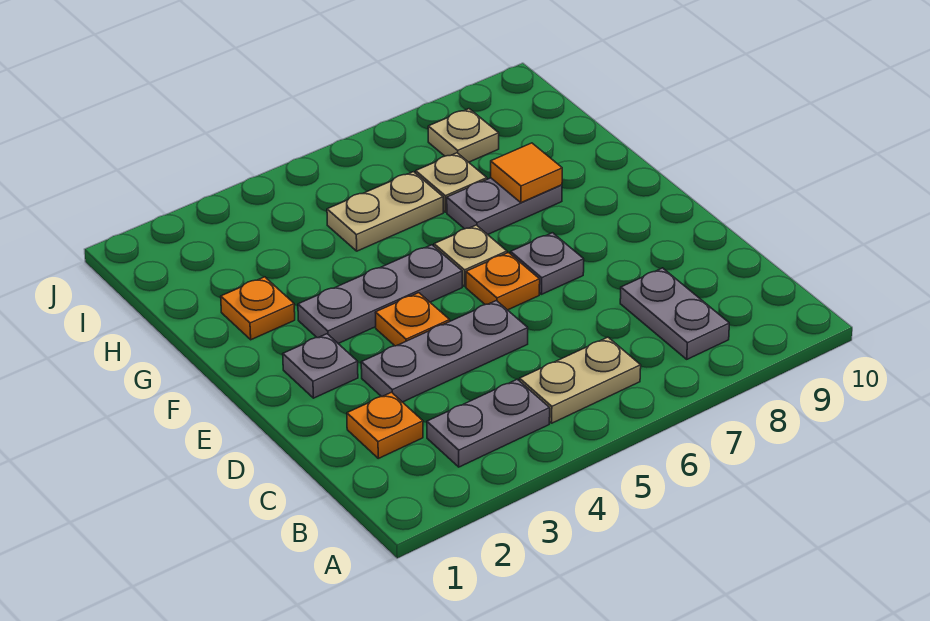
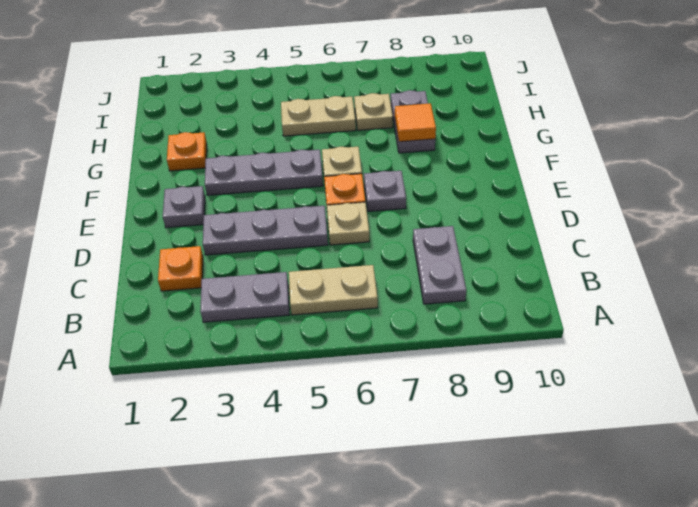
orange 1x1 plate [375,293,450,346] -> none
grey 1x2 plate [447,178,562,235] -> grey 1x2 plate turned to [391,90,435,153]
tan 1x1 plate [428,109,499,162] -> tan 1x1 plate moved to [327,202,369,245]

